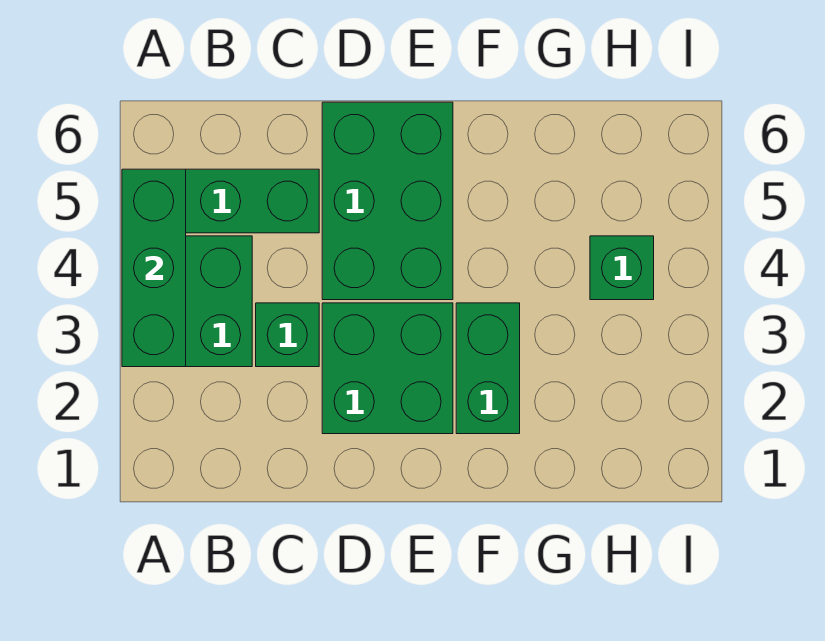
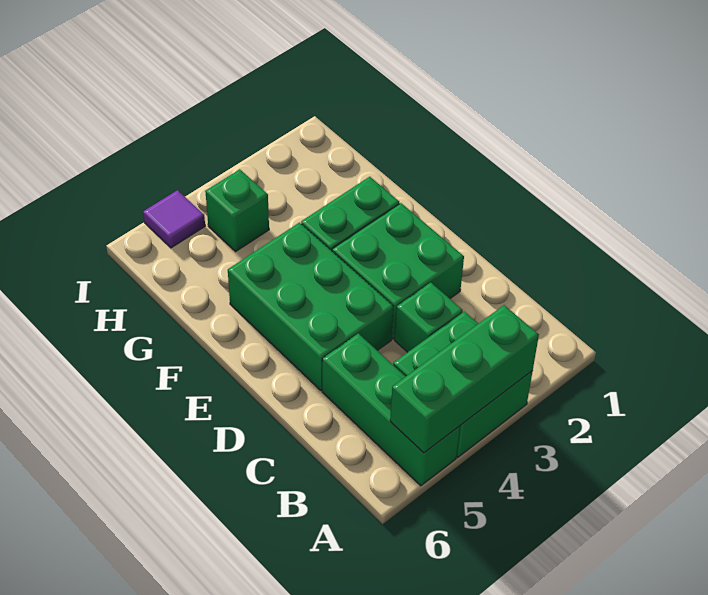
green 2x3 brick [322,102,453,300] -> green 2x3 brick turned to [228,223,393,390]
none -> purple 1x1 tile [143,190,205,248]

